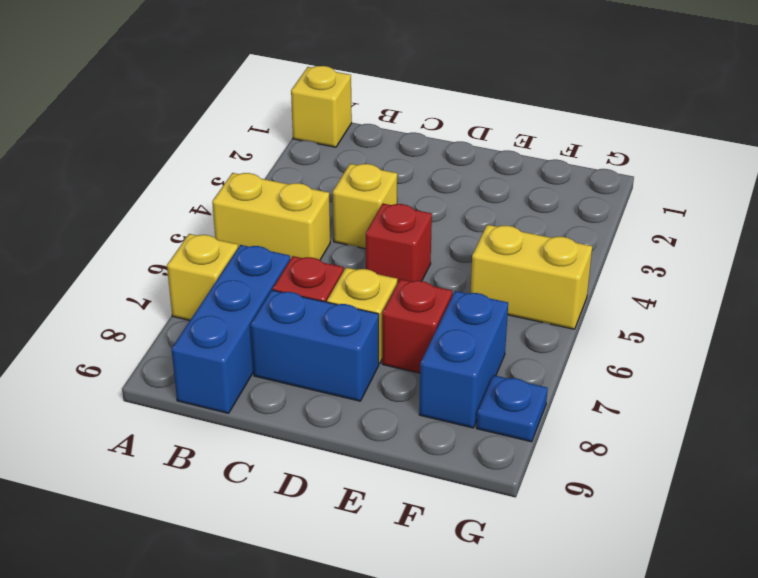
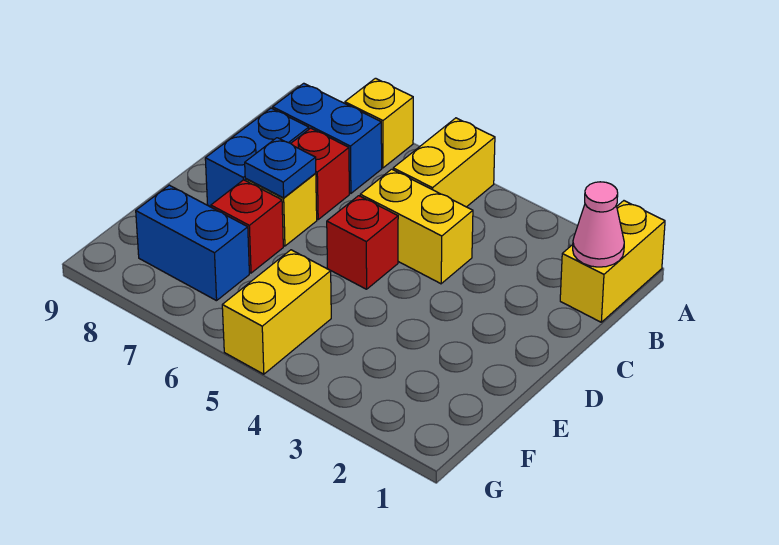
yellow 1x1 brick [291,66,352,147] -> yellow 1x2 brick [560,201,665,322]
none -> pink 1x1 cone [573,182,624,267]
blue 1x3 brick [171,245,290,413] -> blue 1x2 brick [273,83,382,193]
yellow 1x1 brick [333,164,397,249] -> yellow 1x2 brick [360,169,473,284]
blue 1x1 plate [476,375,548,442] -> blue 1x1 plate moved to [245,138,316,198]

